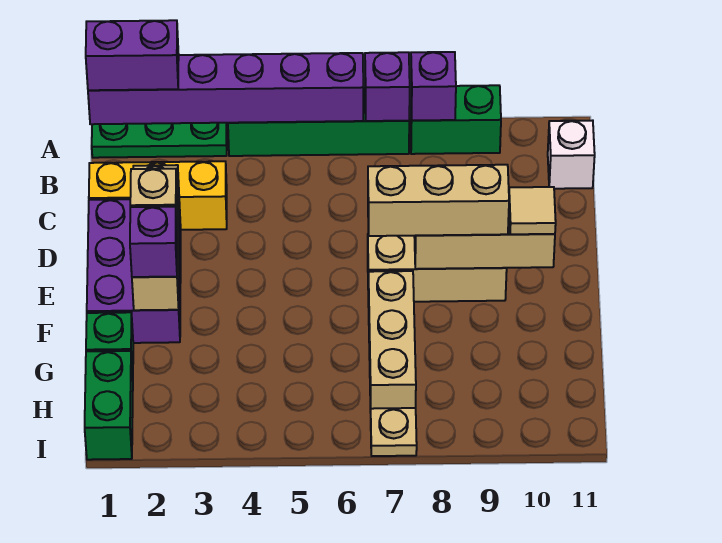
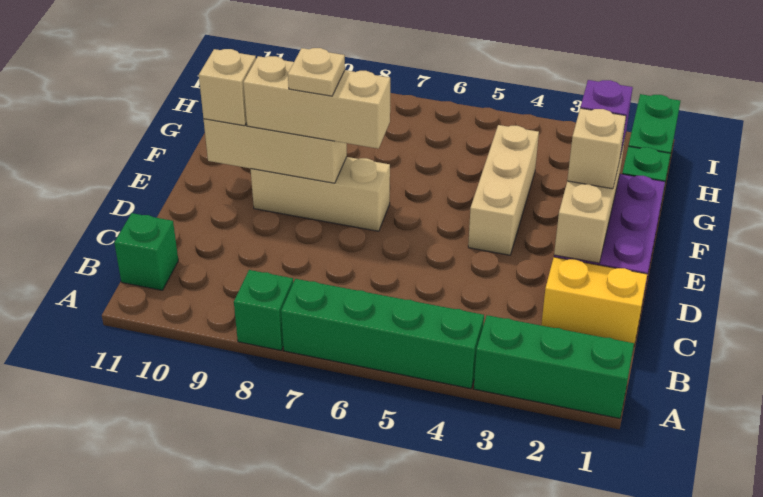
green 1x3 plate [92,123,227,158] -> green 1x3 brick [474,315,634,418]
purple 1x6 brick [88,53,363,124] -> none
purple 1x2 brick [86,20,179,90] -> none
purple 1x1 brick [365,52,410,121] -> none
green 1x2 brick [410,85,501,154] -> green 1x1 brick [234,270,293,350]
purple 1x1 brick [411,52,456,120] -> none
white 1x1 brick [548,120,595,189] -> green 1x1 brick [114,213,178,290]
yellow 1x3 brick [89,161,227,230] -> yellow 1x2 brick [541,257,647,345]
tan 1x1 tile [509,187,556,234] -> tan 1x1 brick [199,49,256,126]
tan 1x3 brick [368,271,416,413] -> tan 1x3 brick moved to [468,125,539,255]
tan 1x1 plate [371,408,417,456] -> tan 1x1 plate moved to [288,48,345,96]

